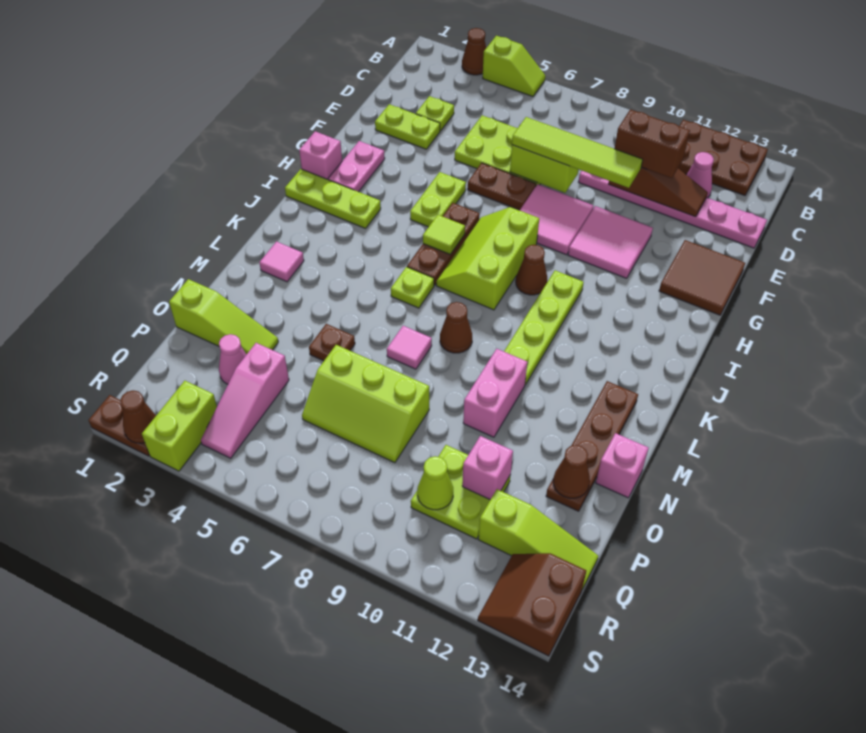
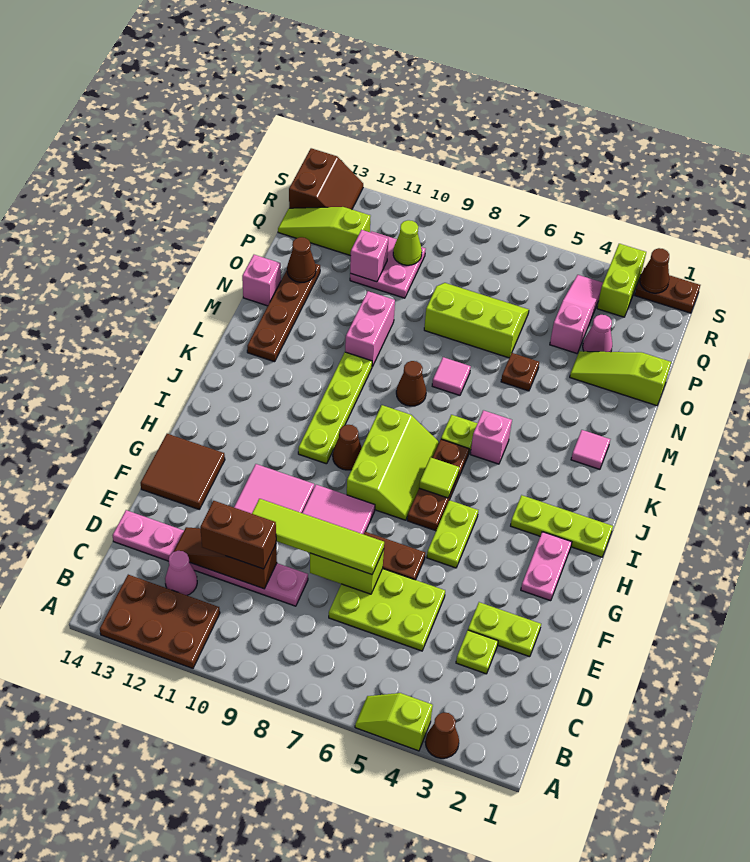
pink 1x1 brick [299,131,342,179] -> pink 1x1 brick moved to [470,410,512,464]
lime 2x2 plate [411,445,510,539] -> pink 2x2 plate [350,231,426,298]

